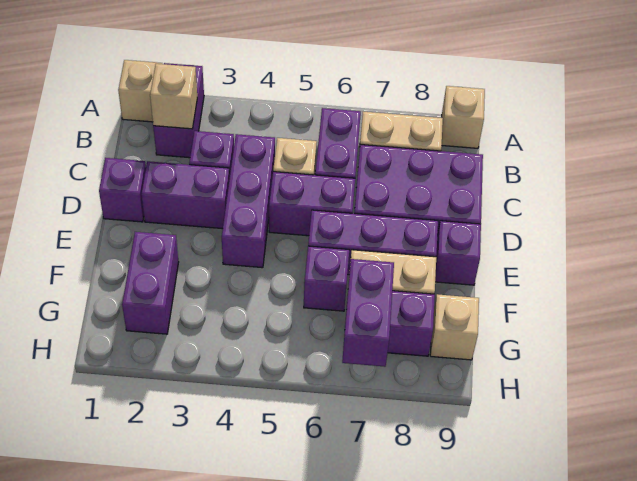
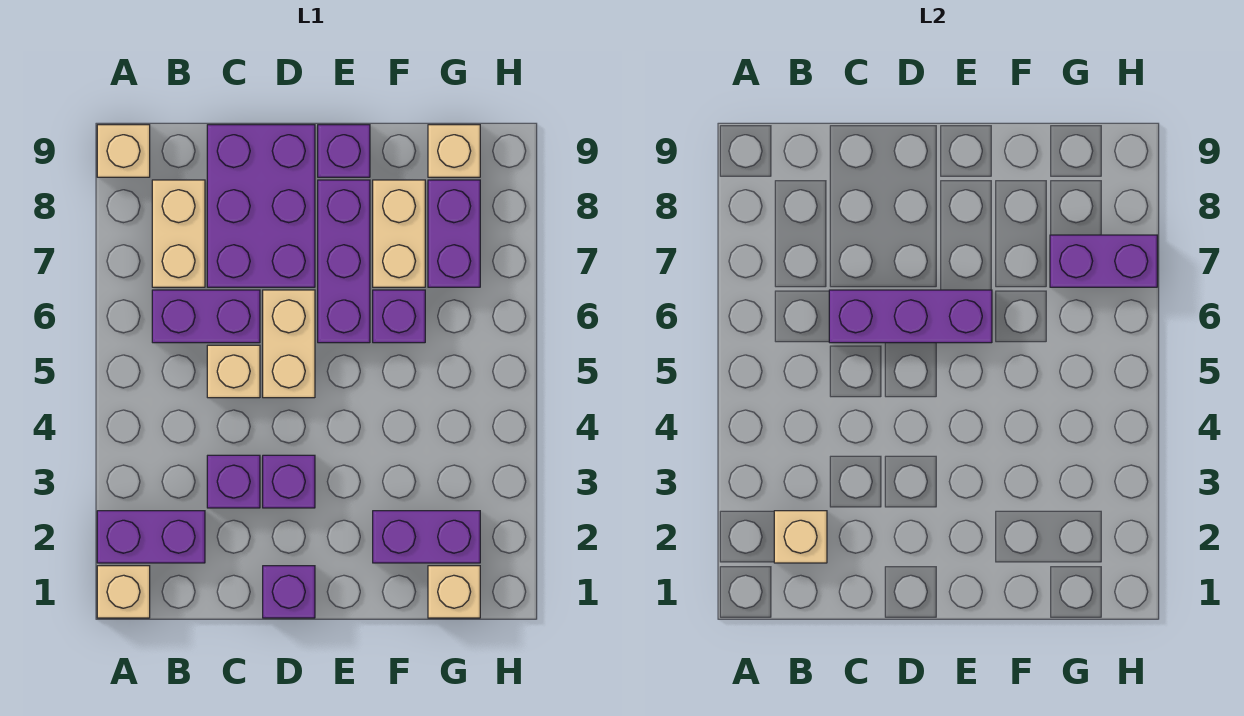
purple 1x3 brick [222,134,275,268] -> purple 1x3 brick moved to [829,290,992,343]
purple 1x2 brick [141,161,229,229] -> purple 1x1 brick [263,455,315,508]
purple 1x2 brick [269,172,355,236] -> tan 1x2 brick [263,290,315,398]
none -> tan 1x1 brick [428,566,480,618]

